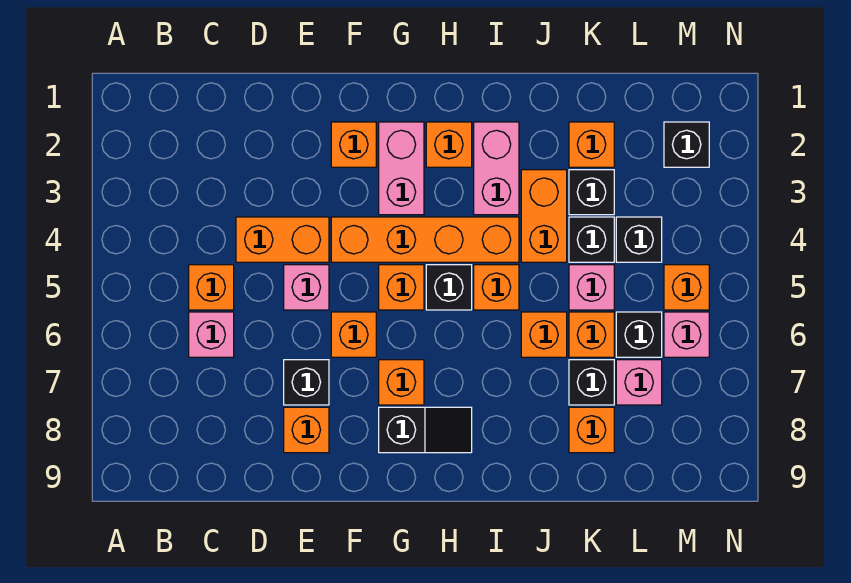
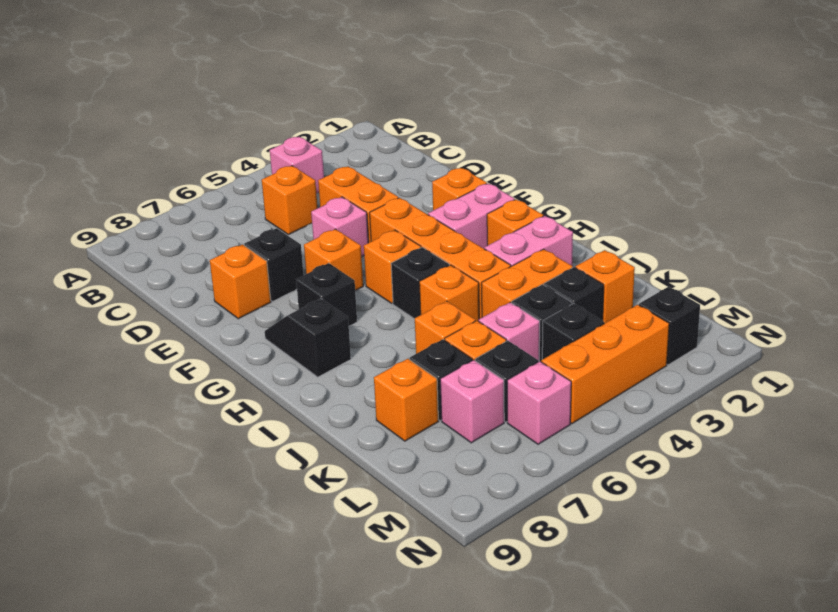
pink 1x1 brick [189,312,234,357] -> pink 1x1 brick moved to [270,137,324,193]
orange 1x1 brick [379,360,424,405] -> black 1x1 brick [296,263,357,326]
black 1x2 slope [379,407,472,453] -> black 1x2 slope turned to [265,298,351,377]
orange 1x1 brick [664,265,709,310] -> orange 1x3 brick [541,305,669,424]

